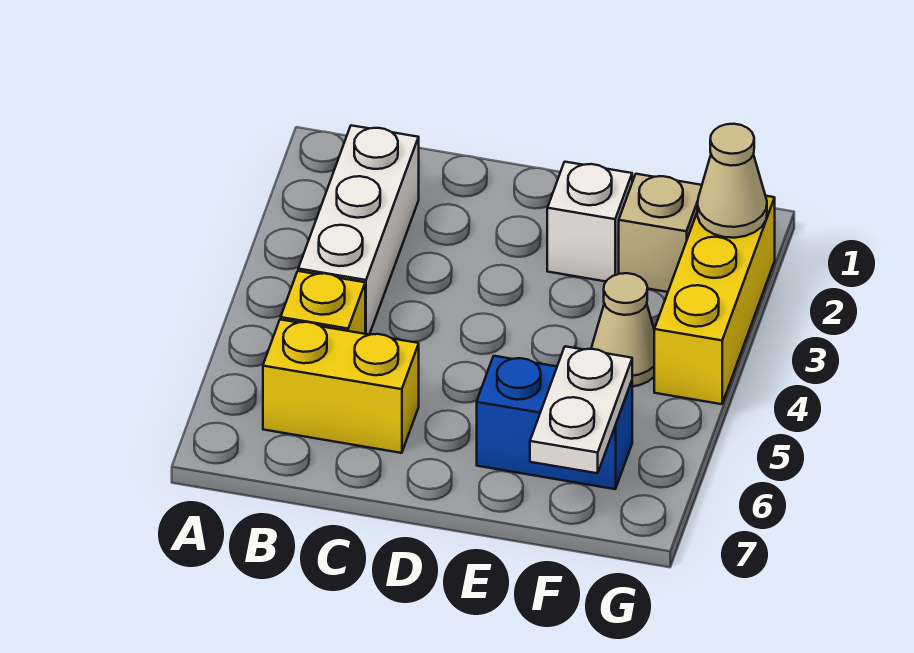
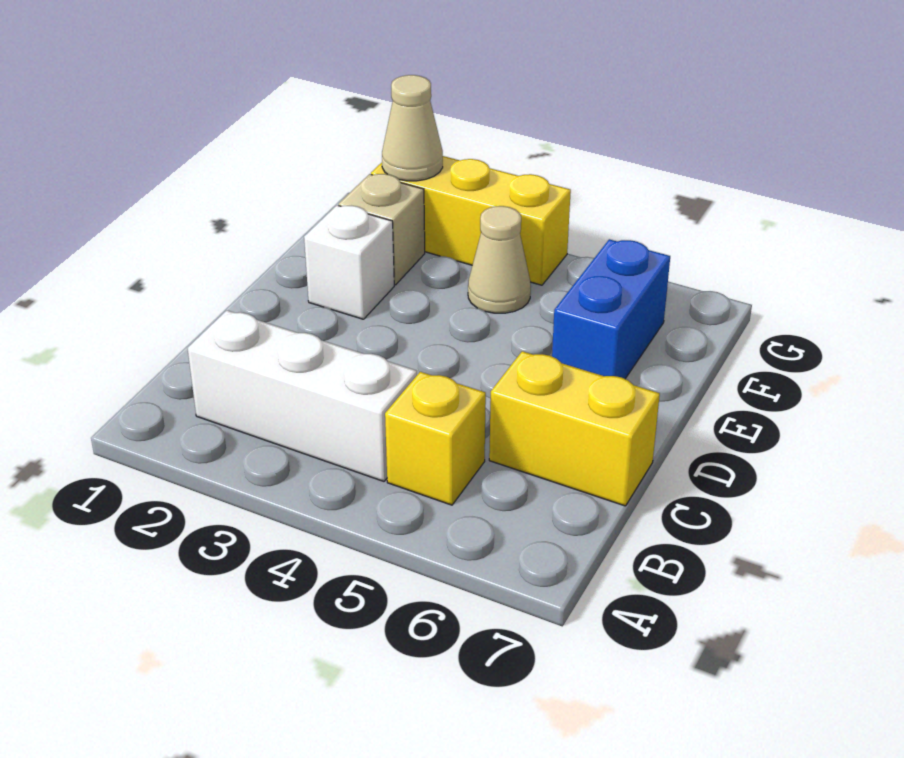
yellow 1x2 brick [263,320,419,453] -> yellow 1x2 brick turned to [489,351,660,506]
white 1x2 plate [530,346,632,473] -> none

